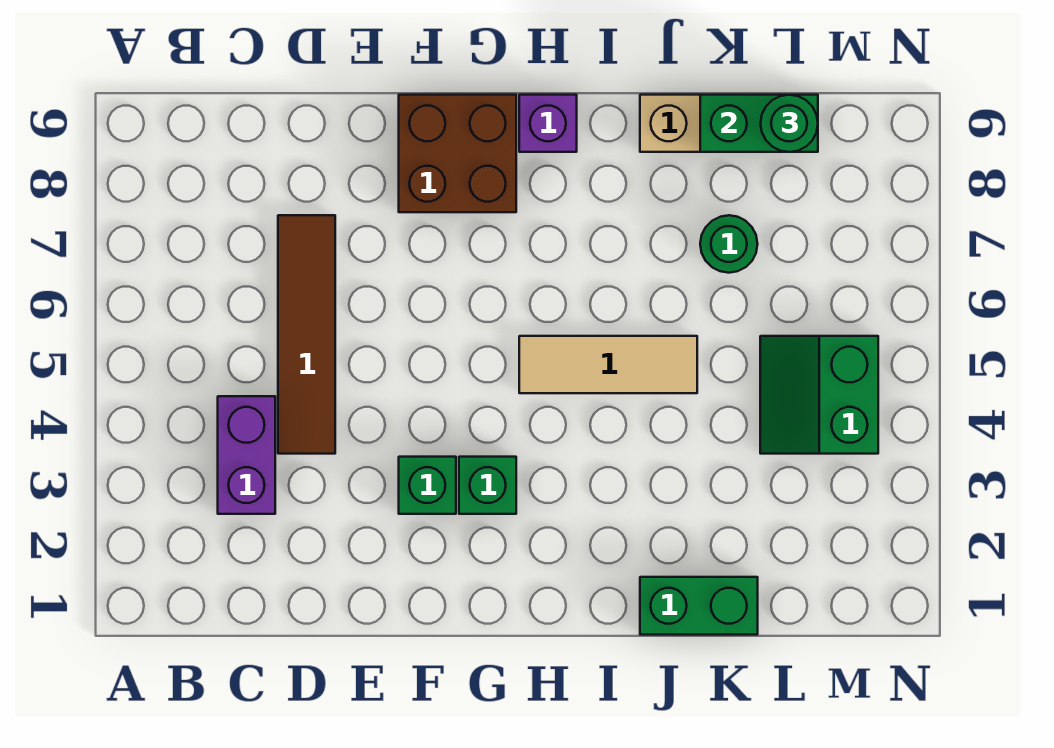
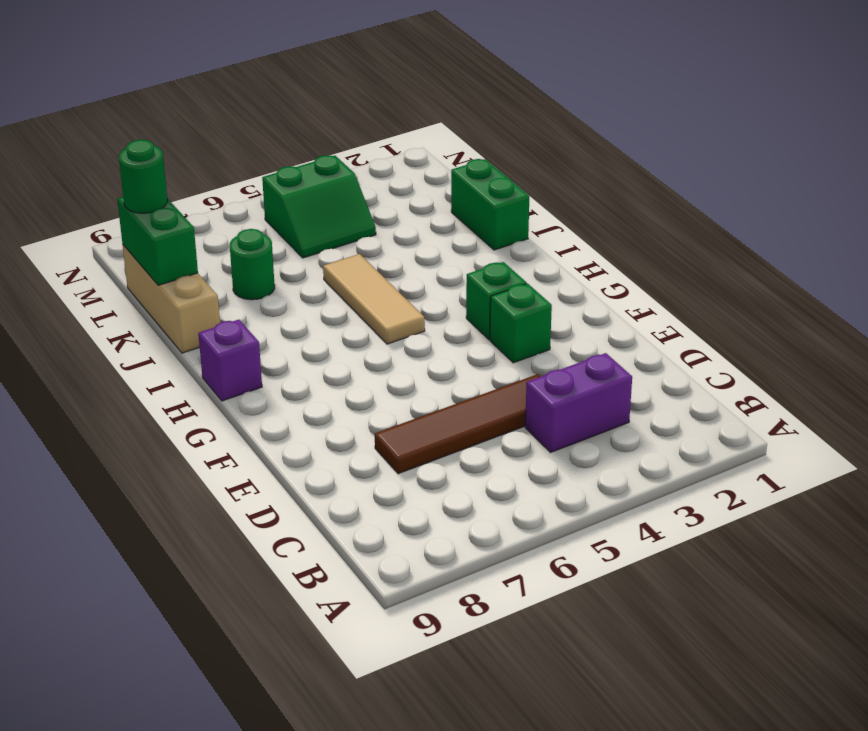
brown 2x2 brick [399,95,516,212] -> none

